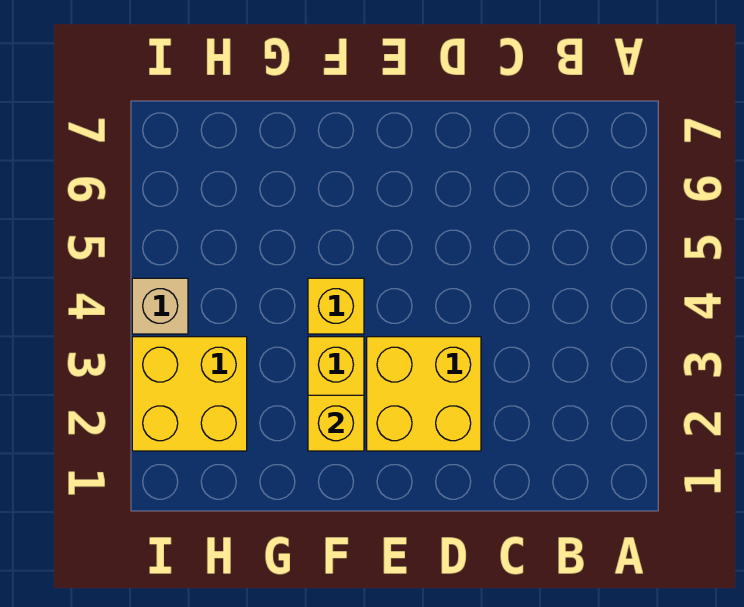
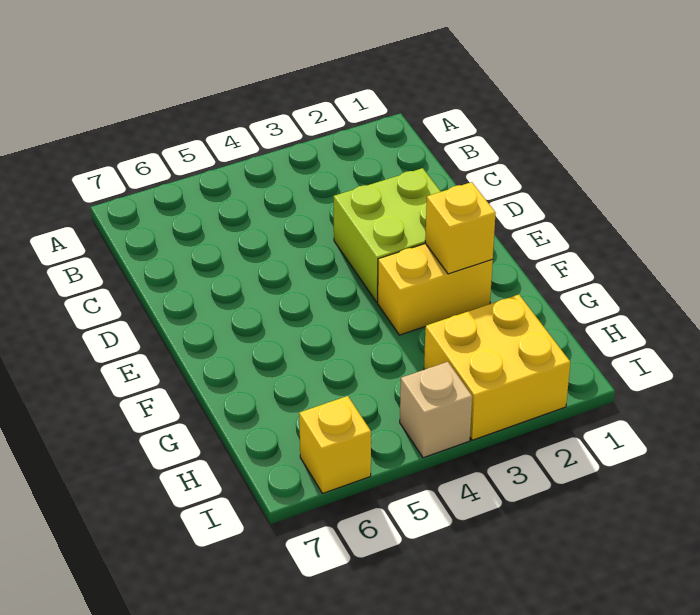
yellow 2x2 brick [367,337,481,451] -> lime 2x2 brick [334,168,441,302]
yellow 1x1 brick [308,278,364,334] -> yellow 1x1 brick moved to [299,396,371,493]

